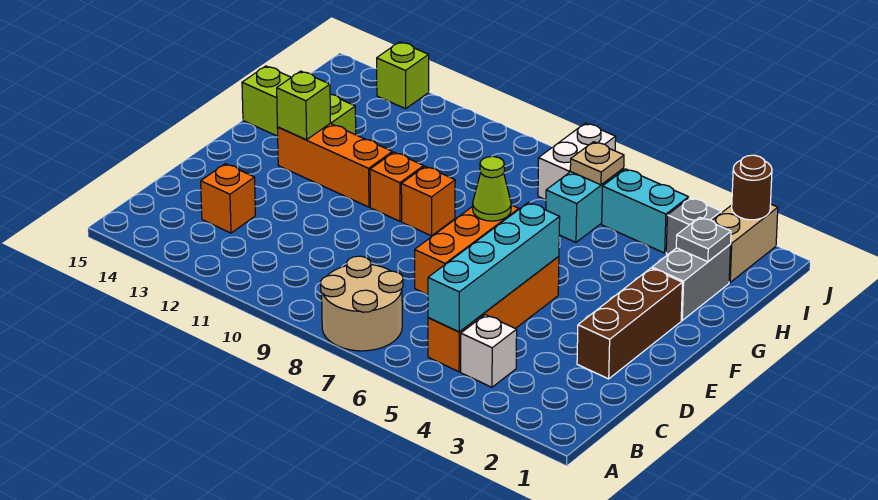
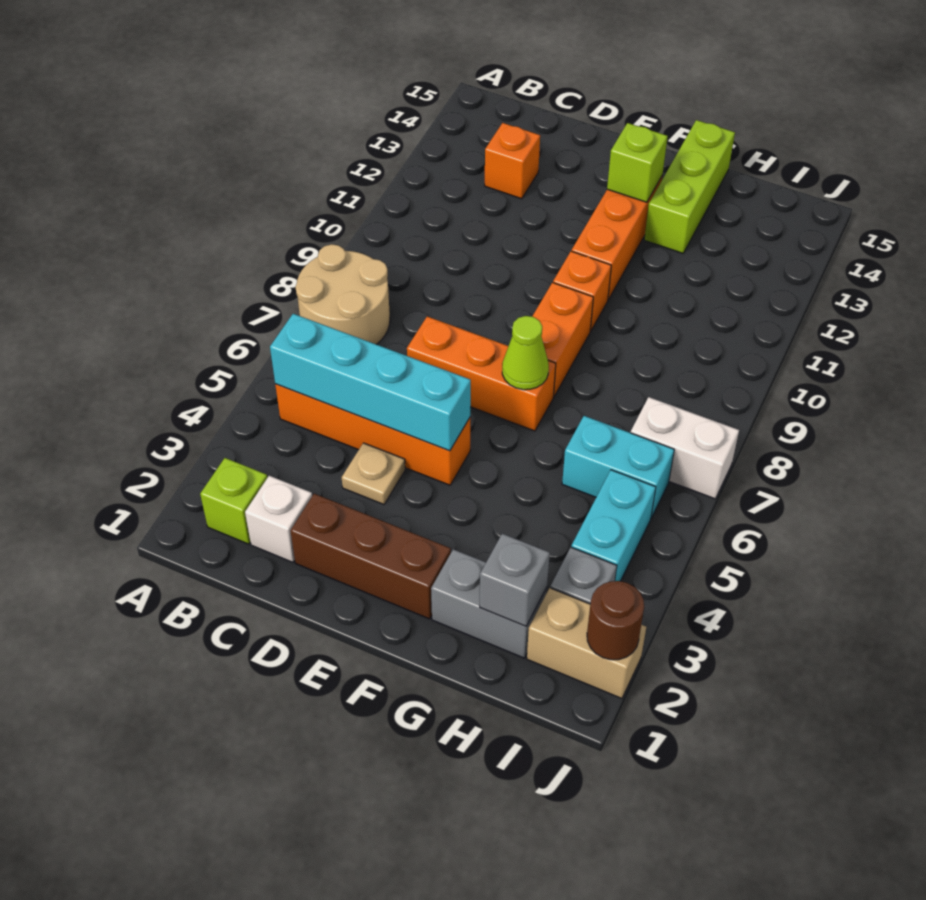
white 1x1 brick [461,315,517,387] -> white 1x1 brick moved to [245,476,312,562]
orange 1x1 brick [401,166,455,236] -> orange 1x2 brick [532,283,593,397]
grey 1x1 plate [676,217,731,262] -> grey 1x1 brick [480,534,550,626]
tan 1x1 plate [570,142,624,185] -> tan 1x1 plate moved to [342,443,405,504]
lime 1x1 brick [377,42,429,109] -> lime 1x1 brick moved to [200,458,267,544]

